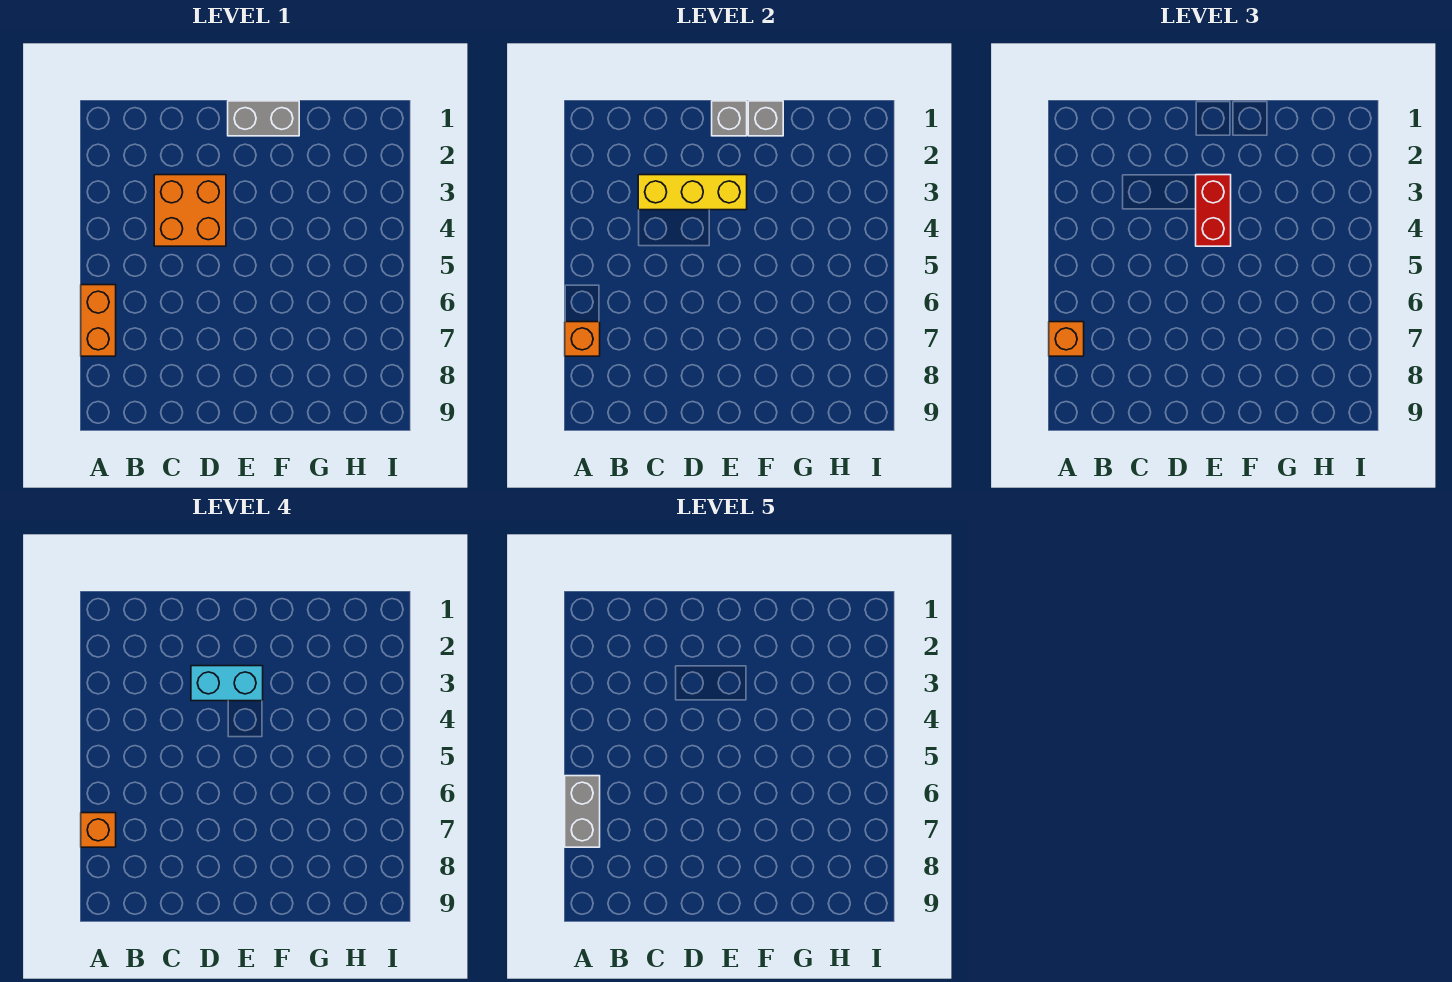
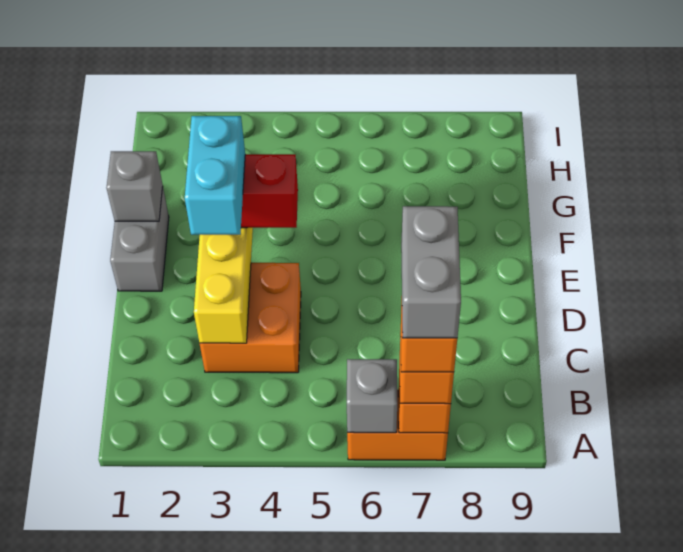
grey 1x2 brick [565,776,600,847] -> grey 1x2 brick turned to [401,206,461,338]
grey 1x1 brick [712,101,747,136] -> grey 1x1 brick moved to [347,359,397,433]

